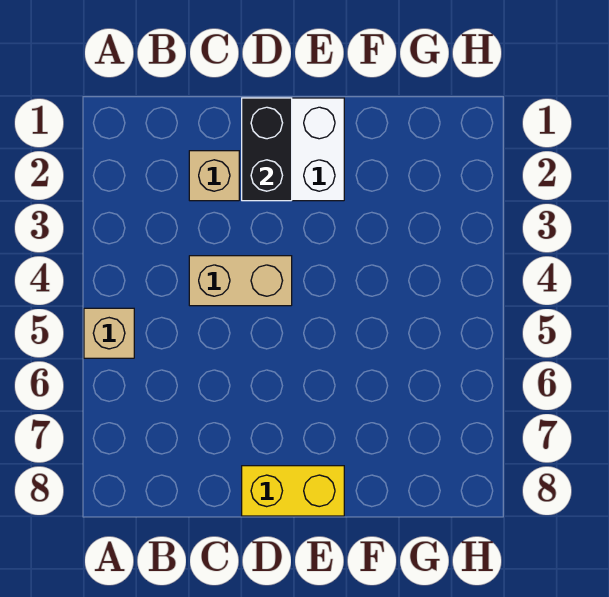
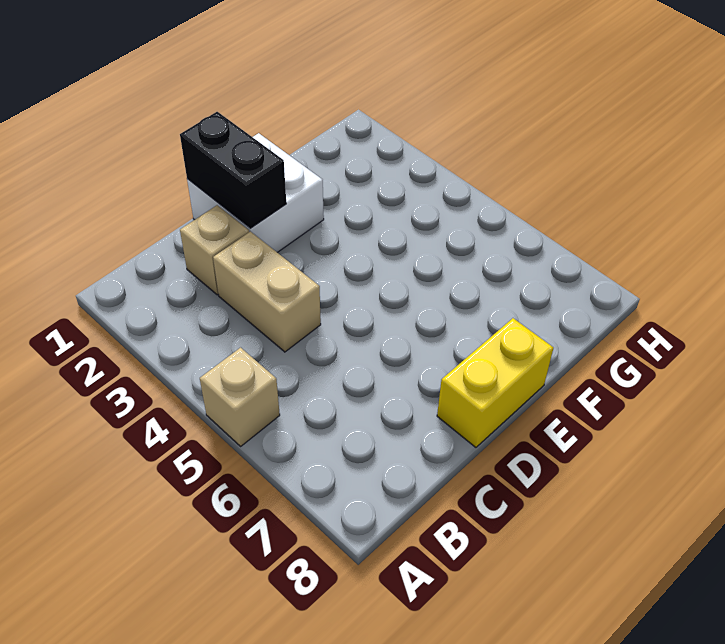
tan 1x2 brick [189,256,292,306] -> tan 1x2 brick turned to [213,232,321,352]

